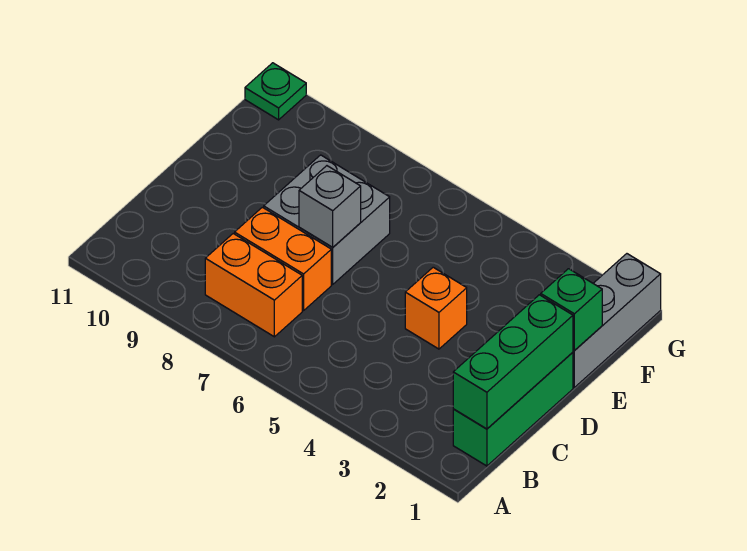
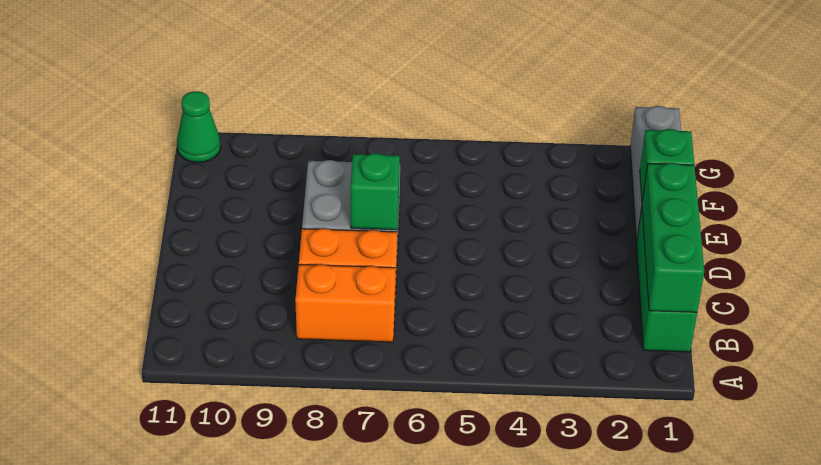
orange 1x1 brick [405,267,467,349] -> none
grey 1x1 brick [299,166,361,247] -> green 1x1 brick [351,153,400,230]
green 1x1 plate [245,63,306,120] -> green 1x1 cone [177,91,221,162]

